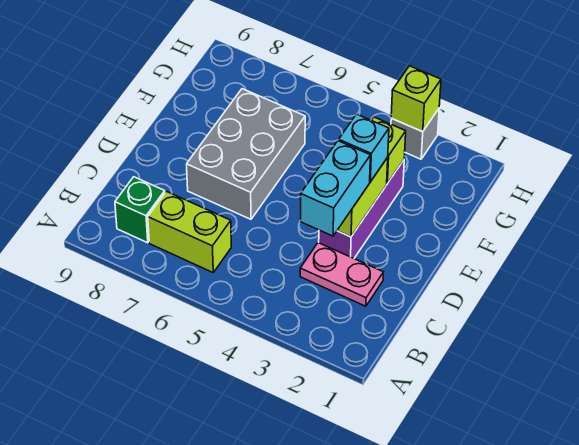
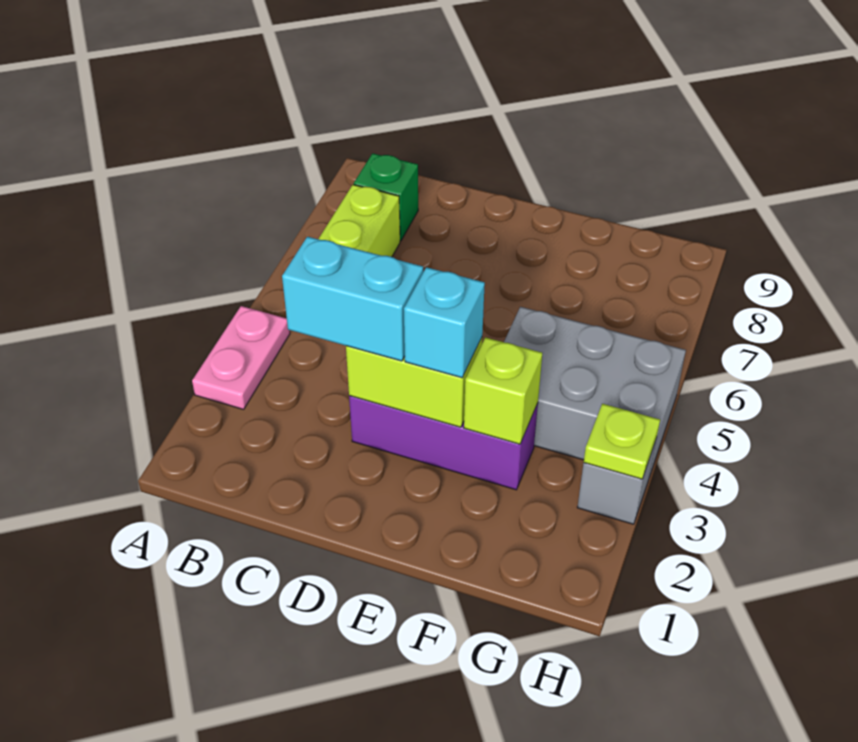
pink 1x2 plate [300,243,383,306] -> pink 1x2 plate moved to [192,306,290,409]
grey 2x3 brick [187,89,305,219] -> grey 2x3 brick moved to [504,307,686,477]
lime 1x1 brick [391,66,441,132] -> lime 1x1 plate [584,404,660,479]

